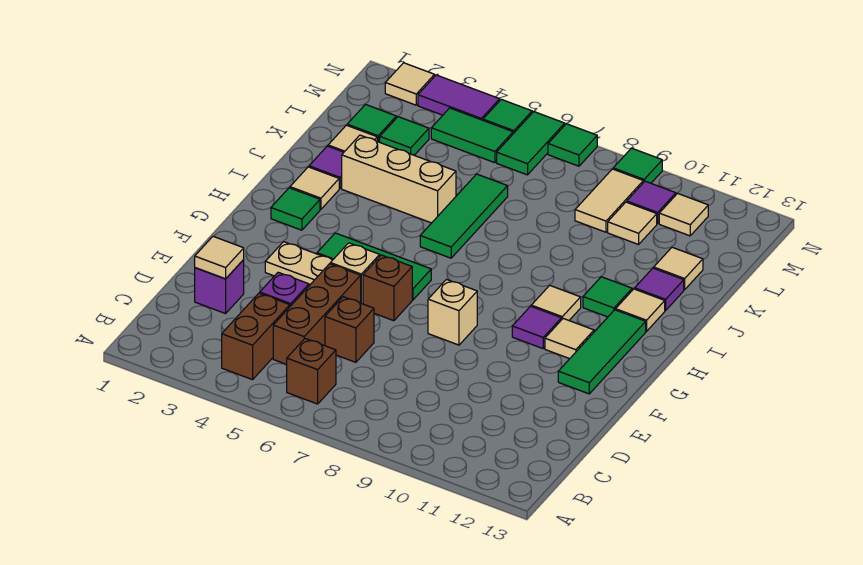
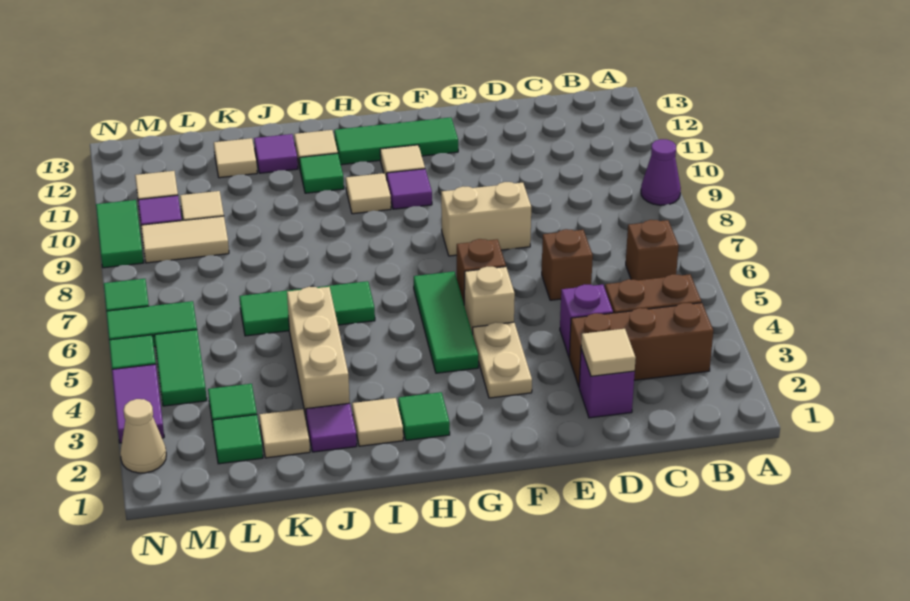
none -> purple 1x1 cone [641,139,681,205]
brown 1x3 brick [273,264,361,364] -> brown 1x3 brick moved to [569,303,713,386]
tan 1x1 brick [428,280,477,345] -> tan 1x2 brick [441,182,531,256]
tan 1x1 tile [385,63,435,105] -> tan 1x1 cone [120,399,166,473]
green 1x1 tile [613,148,662,183] -> green 1x2 tile [96,200,143,268]

